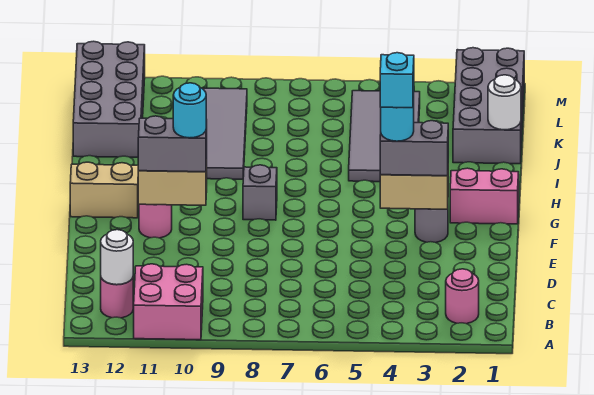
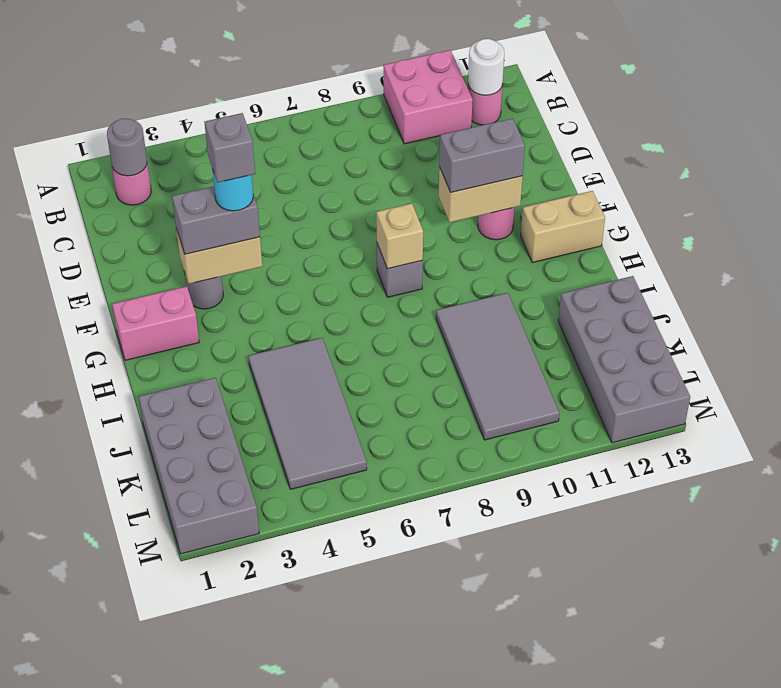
none -> grey 1x1 round brick [107,119,147,176]
cyan 1x1 brick [380,53,414,108] -> grey 1x1 brick [205,113,255,183]
cyan 1x1 round brick [173,83,206,138] -> none
none -> tan 1x1 brick [376,203,423,269]
white 1x1 round brick [488,75,521,130] -> none

